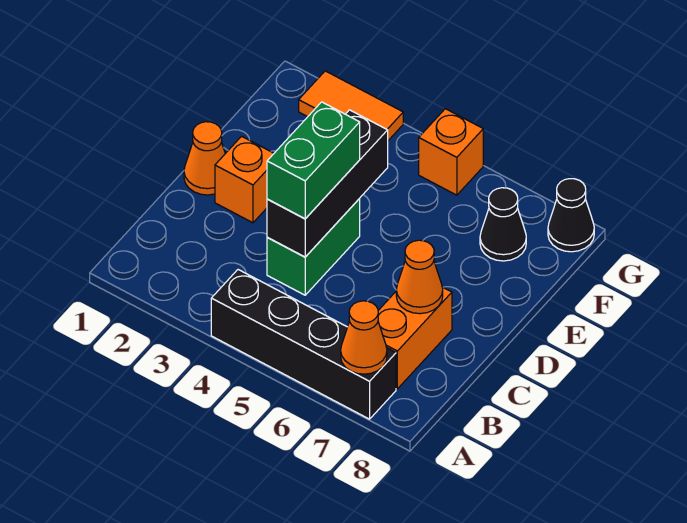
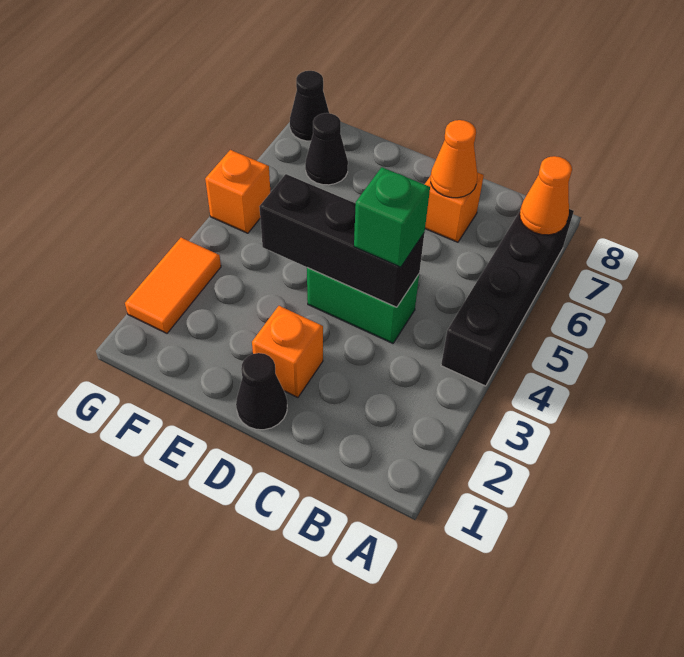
orange 1x2 brick [378,287,452,389] -> orange 1x1 brick [425,172,484,242]
green 1x2 brick [267,102,360,219] -> green 1x1 brick [354,167,430,267]
orange 1x1 cone [184,122,225,195] -> black 1x1 cone [236,353,287,430]

